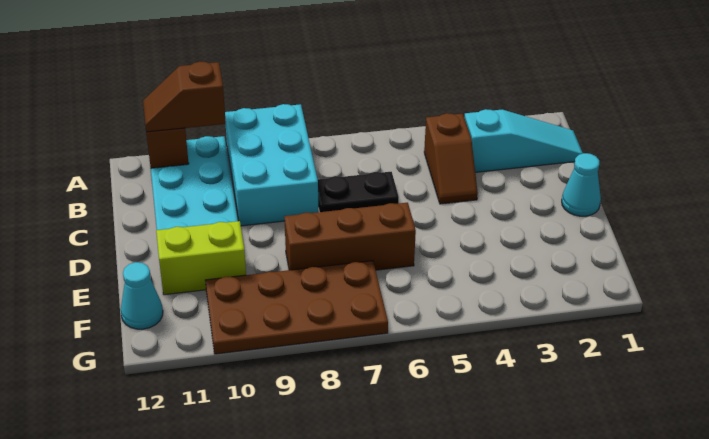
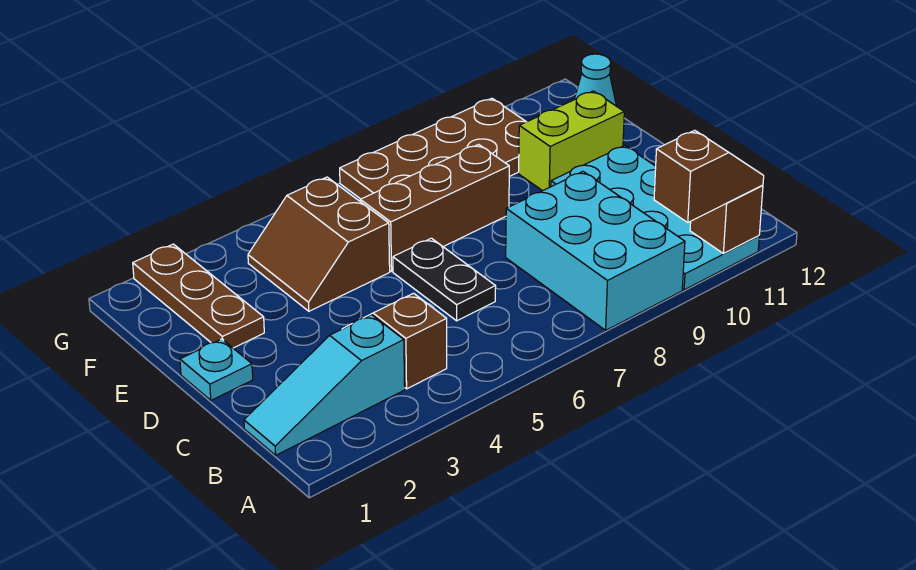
black 1x2 plate [318,172,399,212] -> black 1x2 plate turned to [393,238,496,321]
cyan 1x1 cone [562,153,601,216] -> cyan 1x1 plate [180,339,253,400]
none -> brown 1x3 plate [133,244,264,348]
none -> brown 2x2 slope [248,177,390,311]

